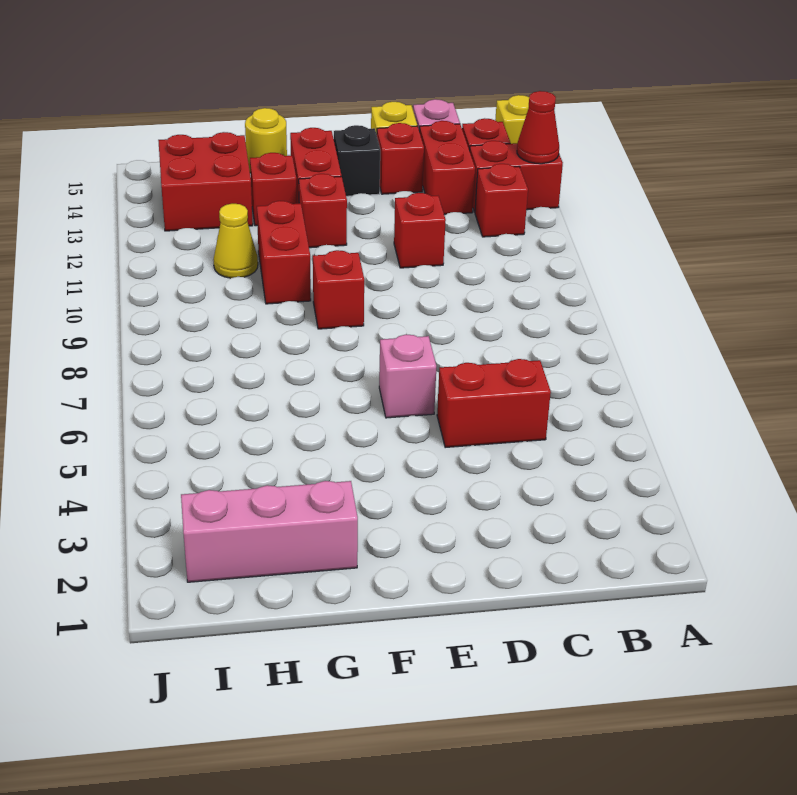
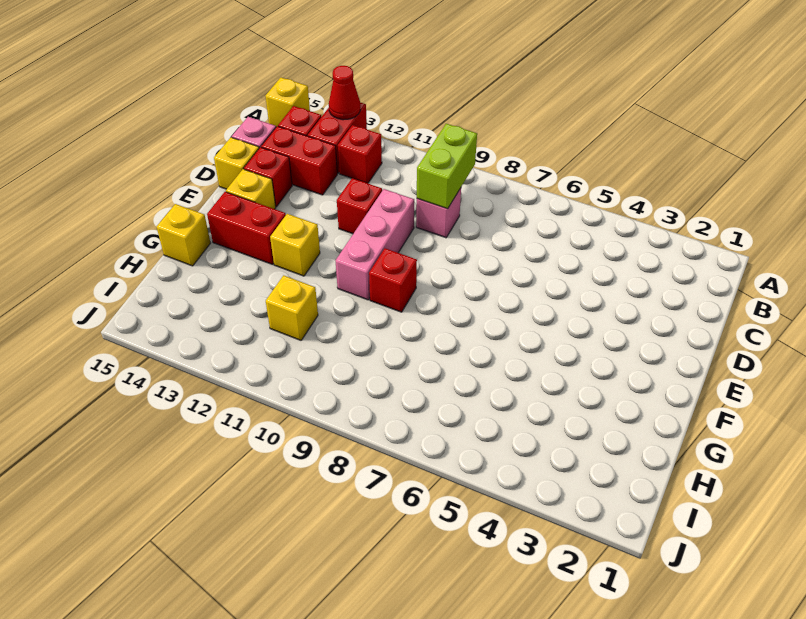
none -> lime 1x2 brick [417,124,477,209]
red 1x2 brick [437,359,551,448] -> none
pink 1x1 brick [379,334,436,418] -> pink 1x1 brick moved to [416,188,461,238]
black 1x1 brick [334,125,380,196] -> yellow 1x1 brick [226,169,276,209]
red 1x1 brick [299,174,347,248] -> yellow 1x1 brick [270,214,320,276]
pink 1x3 brick [181,481,358,582] -> pink 1x3 brick moved to [335,189,414,300]
red 1x2 brick [257,201,311,304] -> none
red 1x1 brick [250,153,297,226] -> none
yellow 1x1 round brick [245,108,287,170] -> yellow 1x1 brick [157,204,210,266]
yellow 1x1 cone [213,204,258,278] -> yellow 1x1 brick [266,275,318,340]
red 2x2 brick [158,132,253,231] -> none

